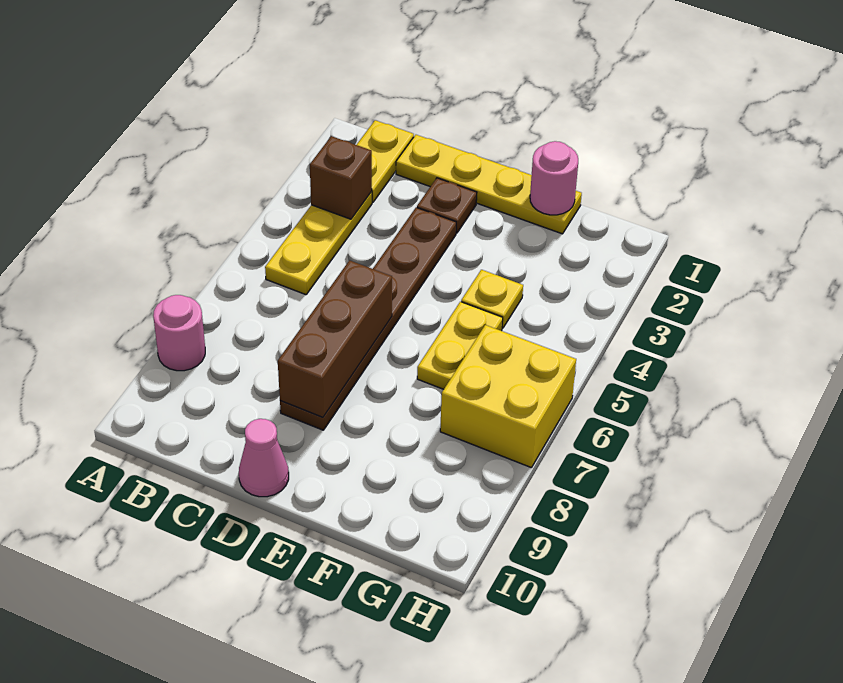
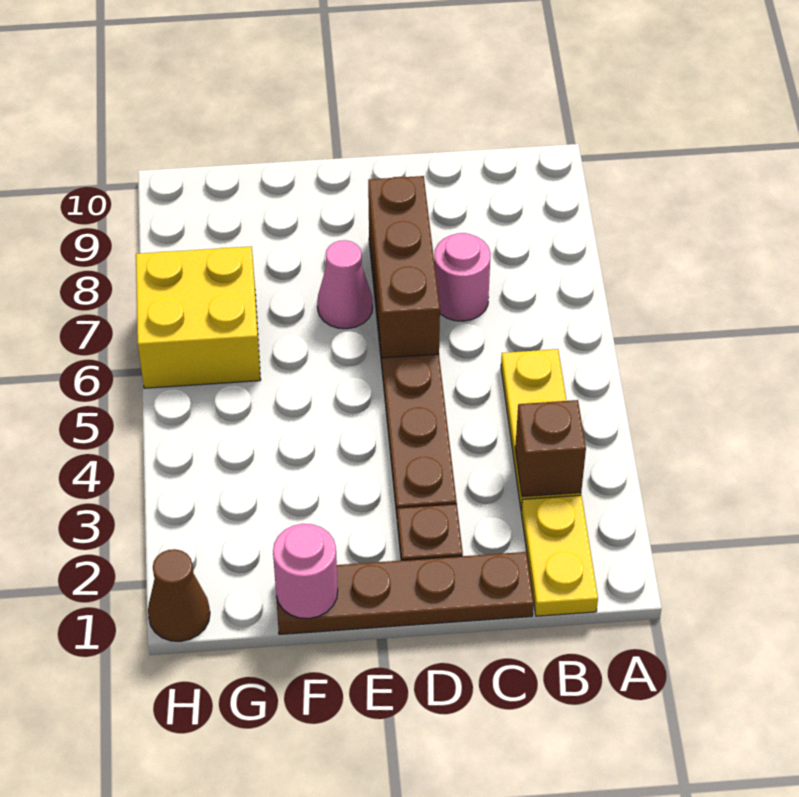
pink 1x1 round brick [153,295,205,371] -> pink 1x1 round brick moved to [434,233,491,321]
yellow 1x4 plate [396,135,582,234] -> brown 1x4 plate [276,552,534,634]
pink 1x1 cone [239,419,289,497] -> pink 1x1 cone moved to [317,240,373,329]
yellow 1x1 plate [461,270,523,328] -> none
yellow 1x2 plate [417,302,503,389] -> none
none -> brown 1x1 cone [148,549,210,641]

